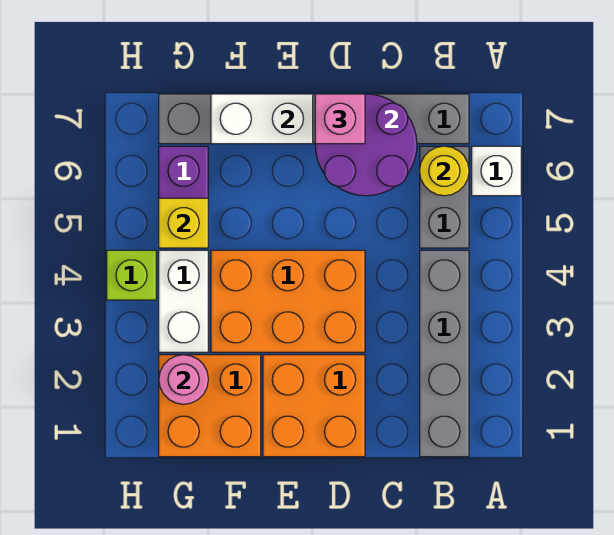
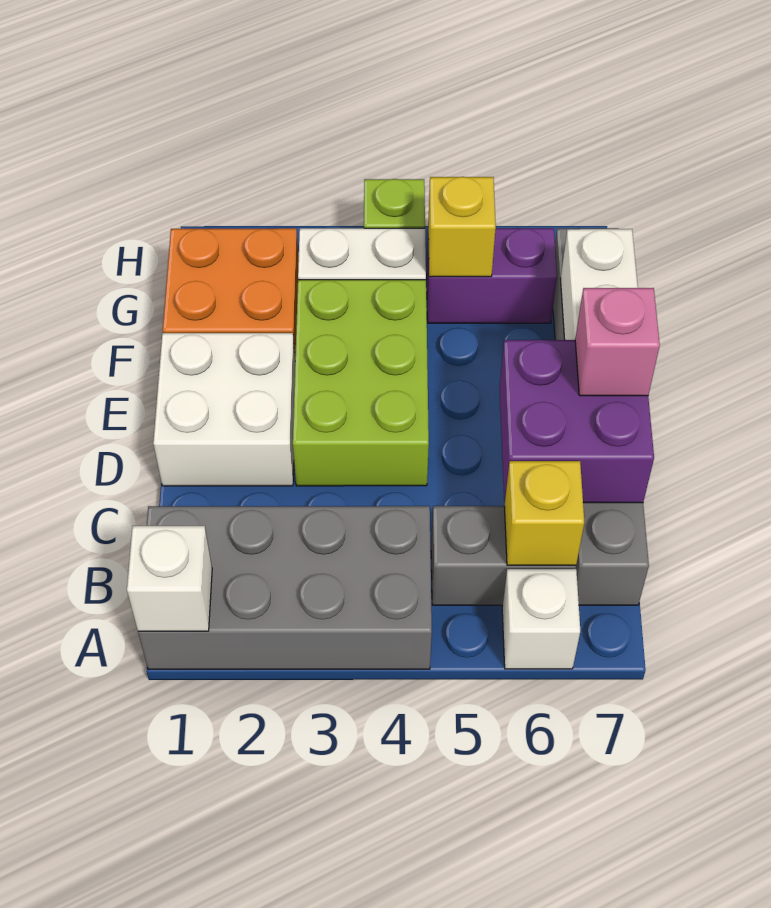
none -> white 1x1 brick [127,526,212,631]
grey 1x4 brick [420,250,469,457] -> grey 2x4 brick [138,506,432,669]
yellow 1x1 round brick [420,146,469,196] -> yellow 1x1 brick [504,461,584,565]
purple 2x2 round brick [315,94,417,196] -> purple 2x2 brick [499,340,654,503]
orange 2x2 brick [263,355,365,457] -> white 2x2 brick [153,333,295,486]
orange 2x3 brick [211,250,365,352] -> lime 2x3 brick [293,280,429,486]
pink 1x1 round brick [159,355,208,404] -> none

